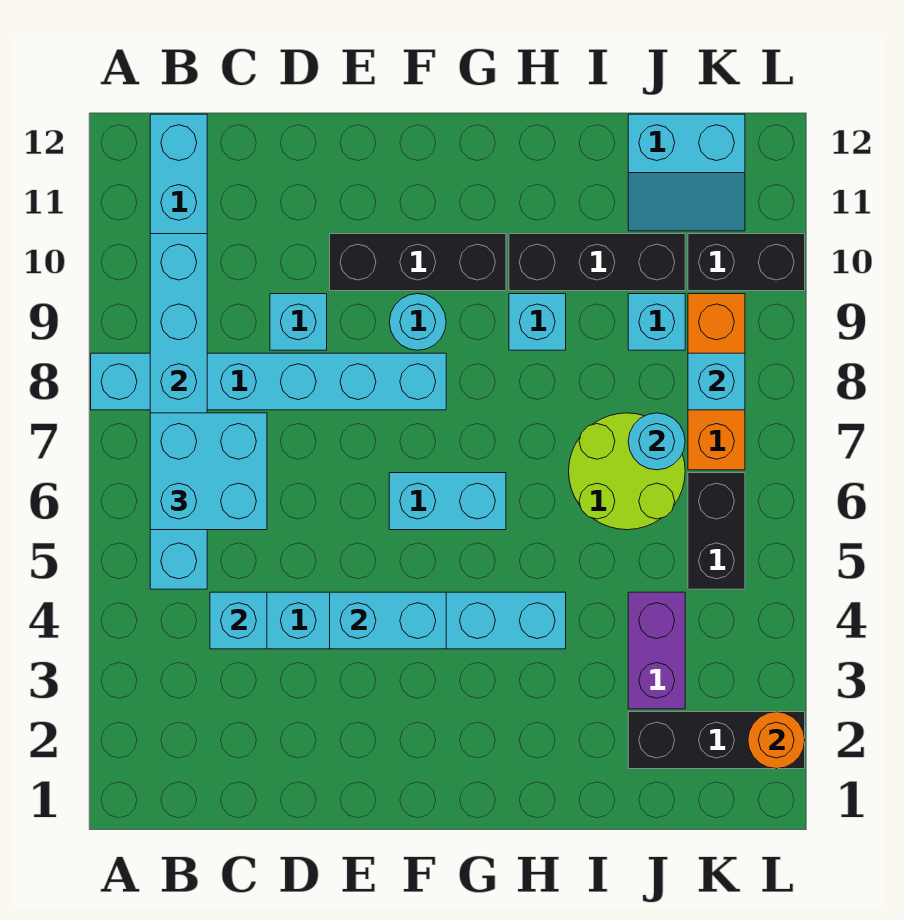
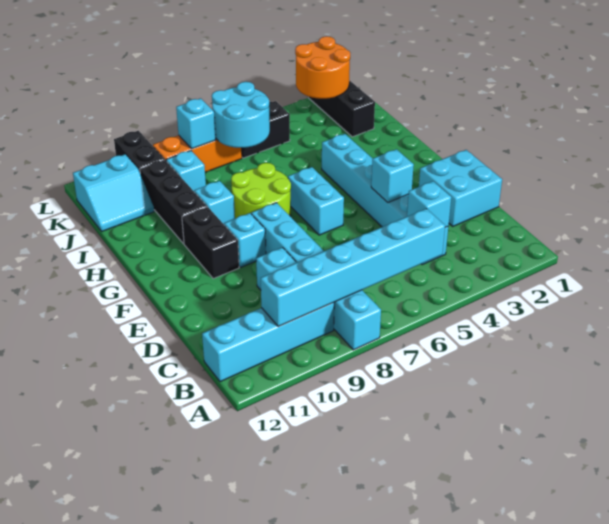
cyan 2x2 brick [150,413,267,530] -> cyan 2x2 brick moved to [419,150,502,226]
cyan 1x2 brick [330,592,446,649] -> cyan 1x1 brick [371,149,414,202]
black 1x3 brick [330,234,506,291] -> black 1x2 brick [182,207,239,279]
cyan 1x1 round brick [389,294,446,350] -> cyan 1x1 brick [224,213,266,267]
lime 2x2 round brick [569,413,685,530] -> lime 2x2 round brick moved to [231,163,291,219]
purple 1x2 brick [628,592,685,709] -> none
cyan 1x1 round brick [628,413,685,470] -> cyan 2x2 round brick [212,82,270,148]
cyan 2x2 slope [628,114,745,231] -> cyan 2x2 slope turned to [73,154,154,231]
orange 1x1 round brick [748,712,805,769] -> orange 2x2 round brick [295,36,350,99]

